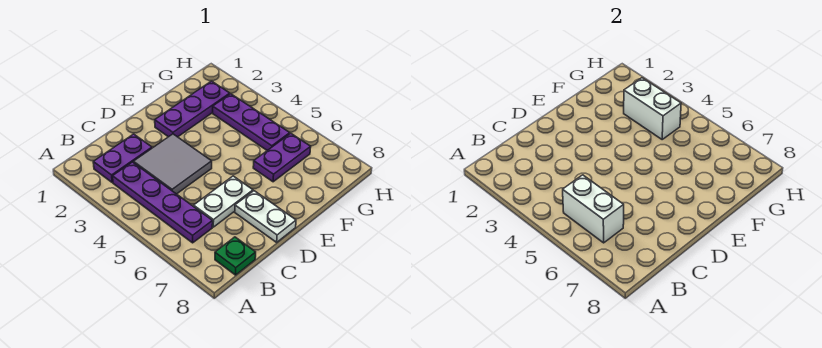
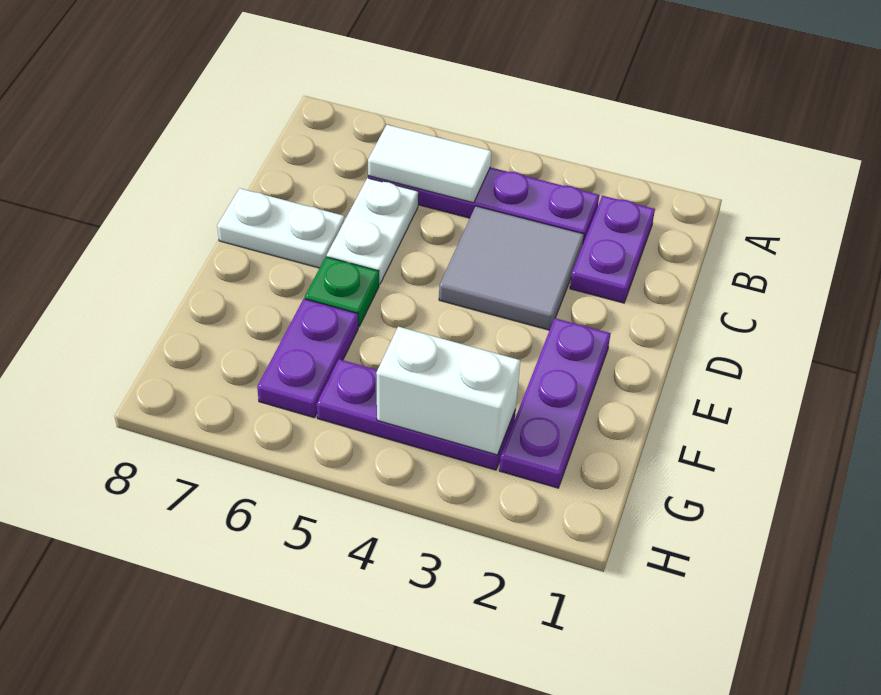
white 1x2 brick [563,175,624,243] -> white 1x2 tile [368,125,491,203]
green 1x1 plate [215,237,256,275] -> green 1x1 plate moved to [305,257,379,327]

